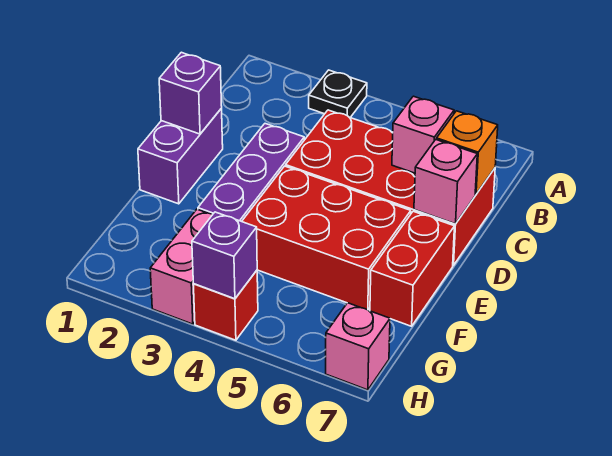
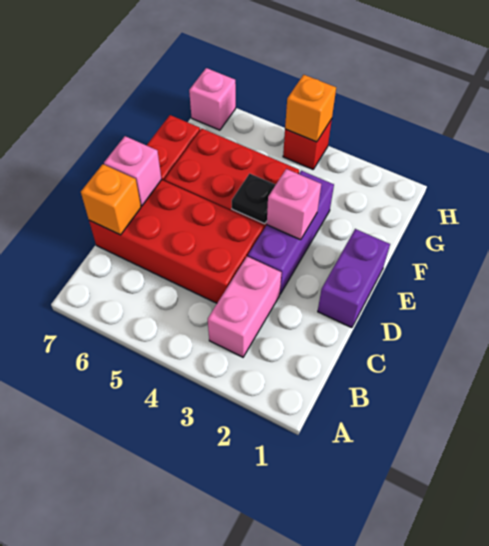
black 1x1 plate [309,70,367,117] -> black 1x1 plate moved to [232,174,275,224]
pink 1x1 brick [392,96,454,173] -> pink 1x1 brick moved to [267,169,321,240]
purple 1x1 brick [159,52,222,134] -> none
pink 1x2 brick [150,209,213,324] -> pink 1x2 brick moved to [208,257,281,357]
purple 1x1 brick [192,212,257,299] -> orange 1x1 brick [285,75,336,142]

